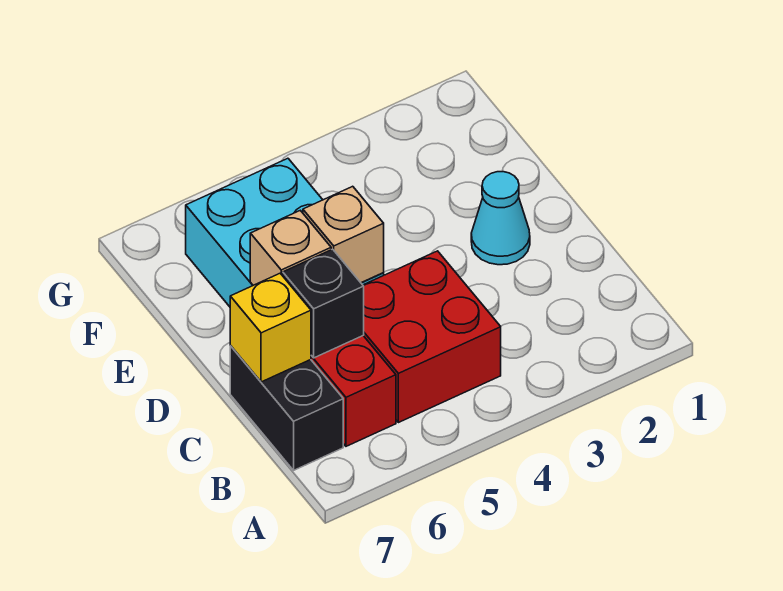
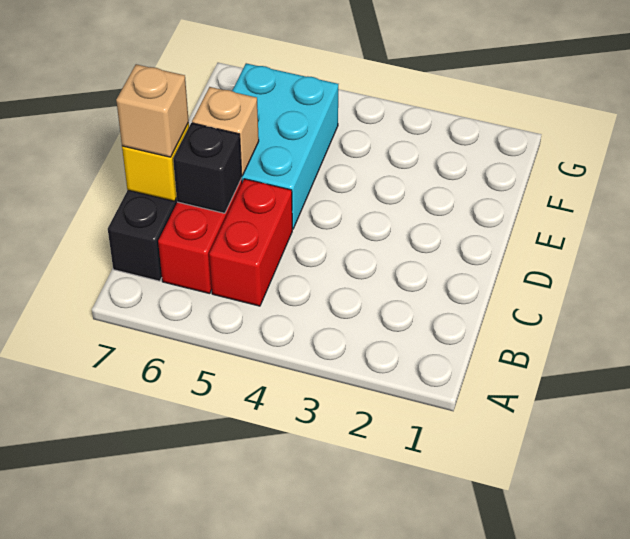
red 2x2 brick [363,251,501,423] -> red 1x2 brick [209,179,292,306]
cyan 1x1 cone [471,172,530,265] -> none
tan 1x1 brick [303,186,384,283] -> tan 1x1 brick moved to [116,64,189,157]

